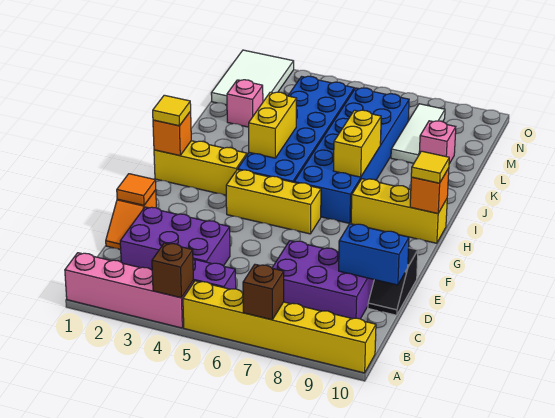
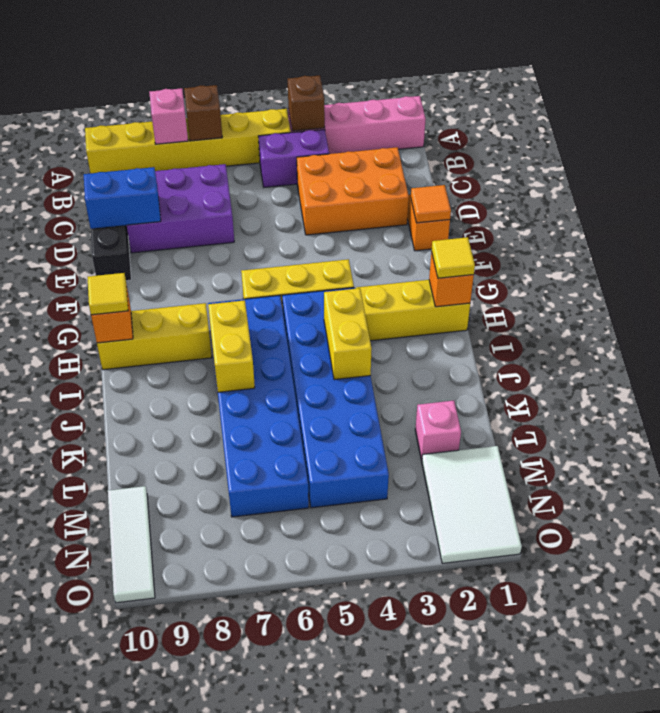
purple 2x3 brick [120,207,230,270] -> orange 2x3 brick [297,147,409,235]
white 1x3 tile [391,104,445,163] -> white 1x3 tile moved to [108,486,155,603]
pink 1x1 brick [419,121,456,164] -> pink 1x1 brick moved to [149,88,188,144]

